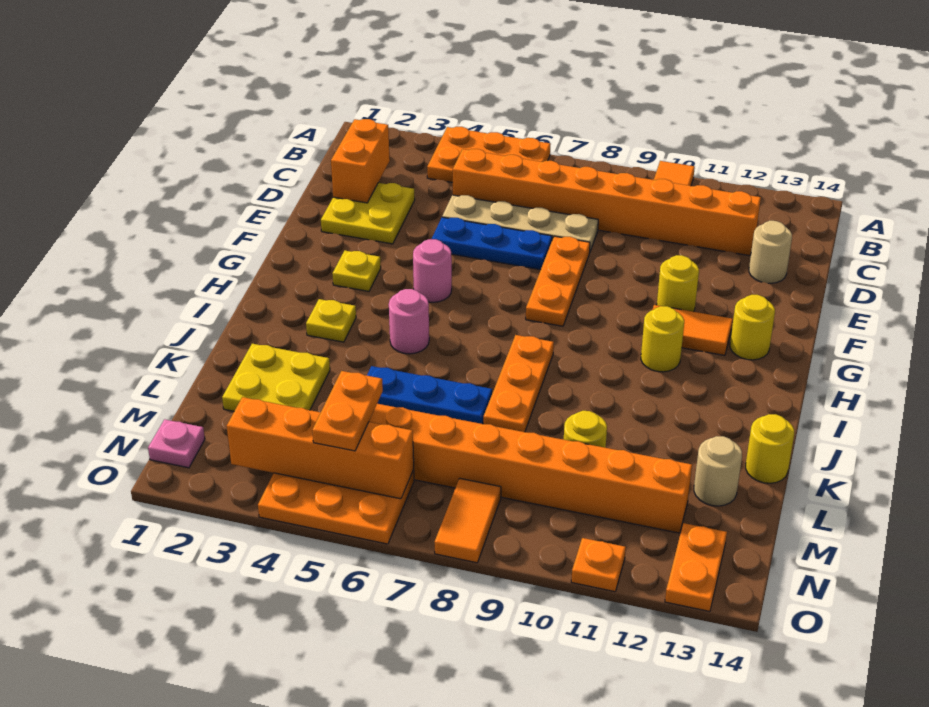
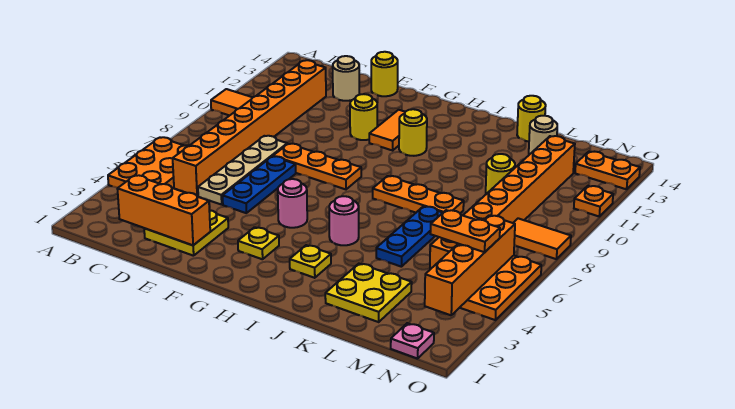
orange 1x2 brick [331,119,390,203] -> orange 1x3 brick [117,175,210,245]
yellow 1x1 round brick [730,295,775,360] -> yellow 1x1 round brick moved to [371,52,398,96]

